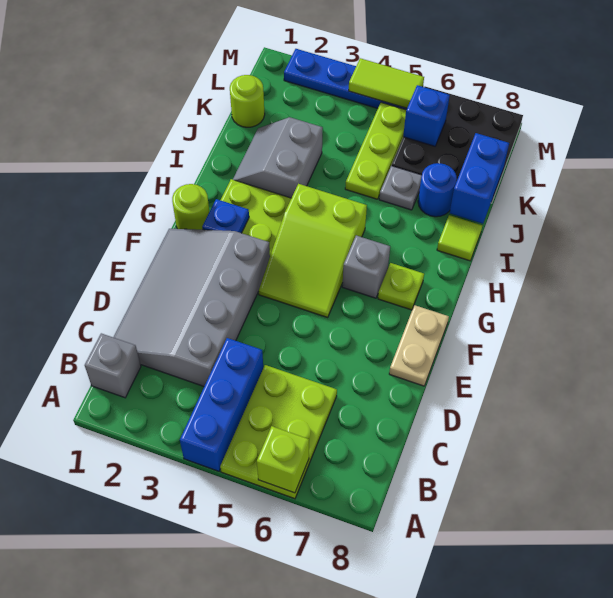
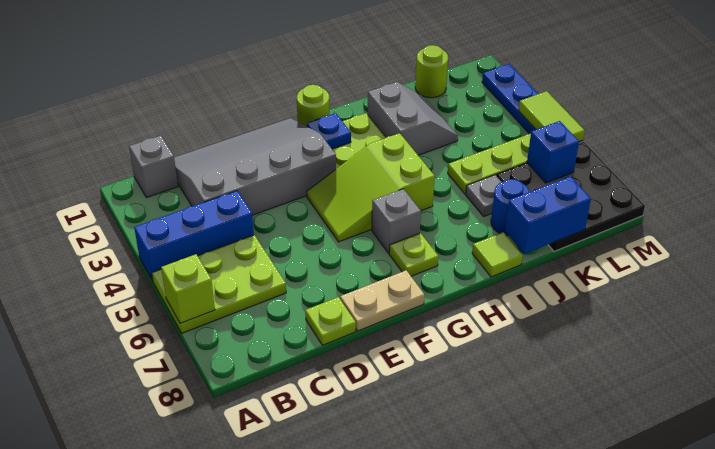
none -> lime 1x1 plate [305,297,356,345]
grey 2x2 slope [233,117,323,198] -> grey 2x2 slope turned to [368,82,458,155]

